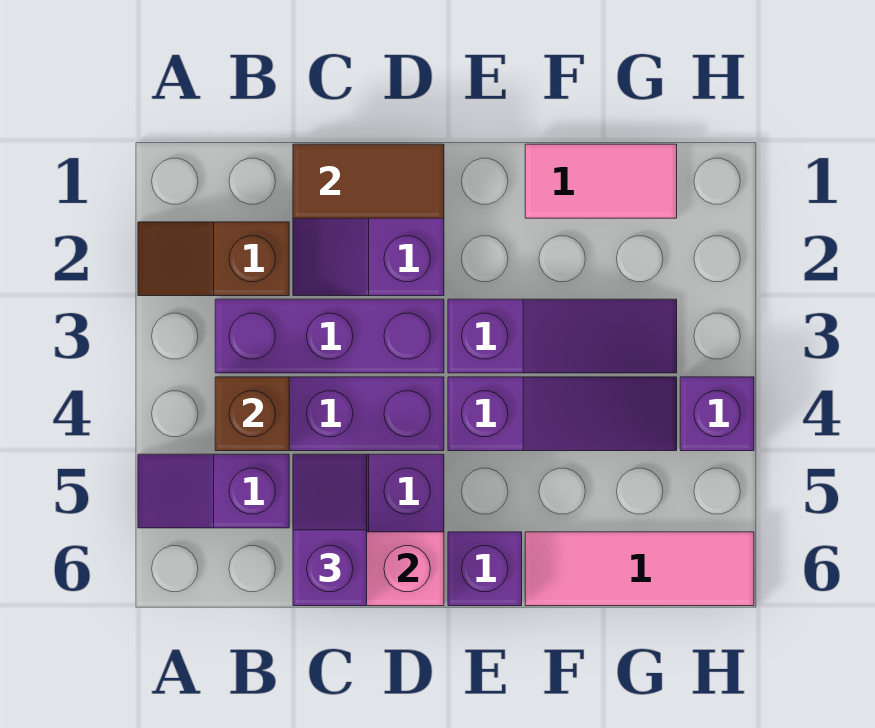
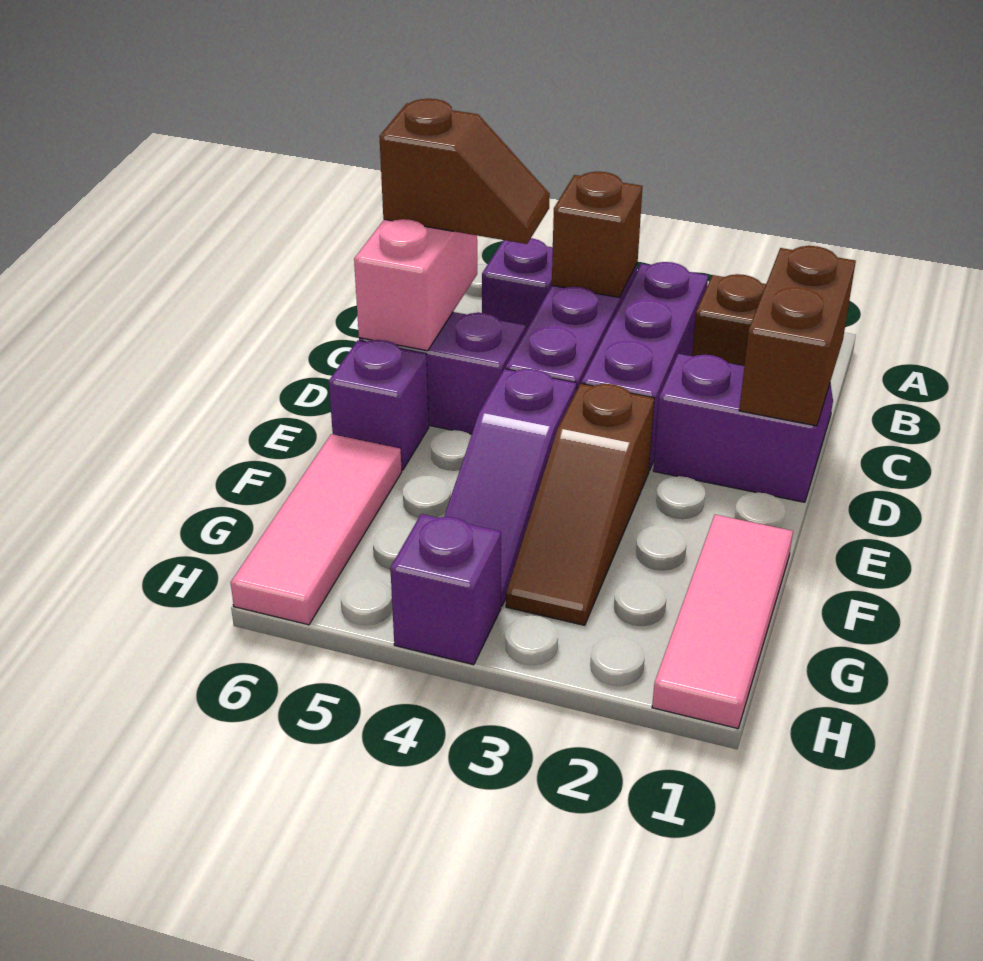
brown 1x2 tile [293,144,444,218] -> brown 1x2 brick [739,246,856,426]
purple 1x2 slope [293,454,367,606] -> brown 1x2 slope [379,99,550,244]
purple 1x3 slope [448,299,677,373] -> brown 1x3 slope [506,384,654,625]
pink 1x2 tile [525,144,677,218] -> pink 1x3 tile [652,515,793,729]

